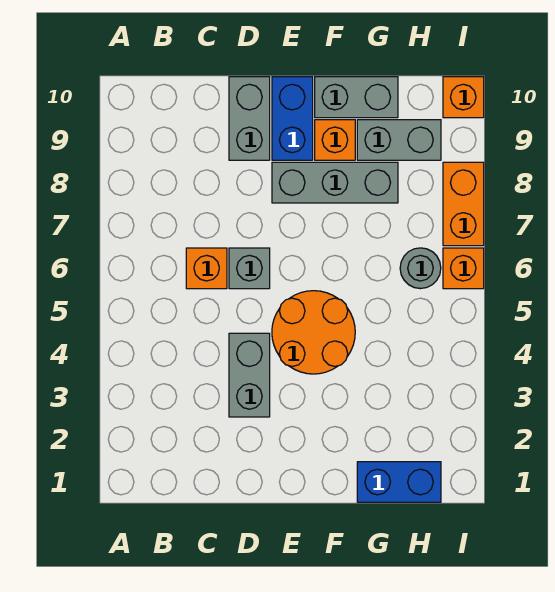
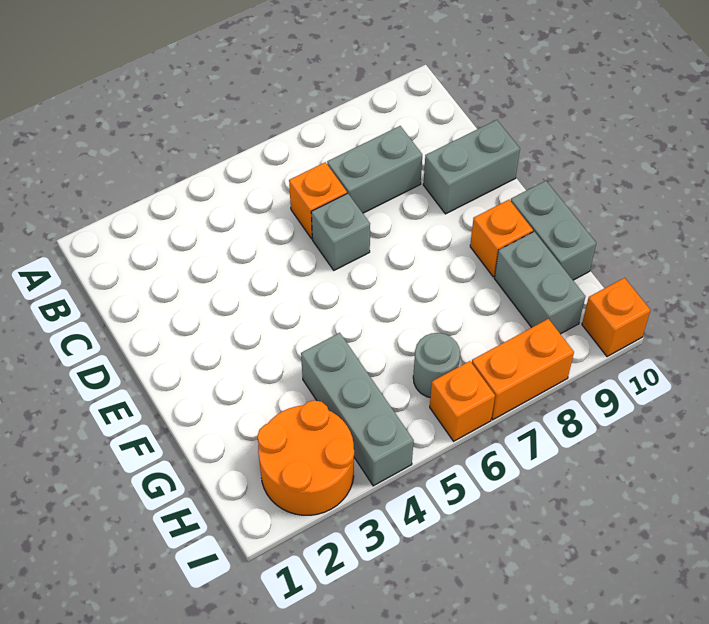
grey 1x2 brick [229,333,270,417] -> grey 1x2 brick moved to [327,126,422,213]
orange 2x2 round brick [272,291,355,374] -> orange 2x2 round brick moved to [257,400,354,515]
grey 1x3 brick [272,162,398,203] -> grey 1x3 brick moved to [301,333,414,486]
blue 1x2 brick [272,77,313,160] -> none
blue 1x2 brick [357,462,441,502] -> none

